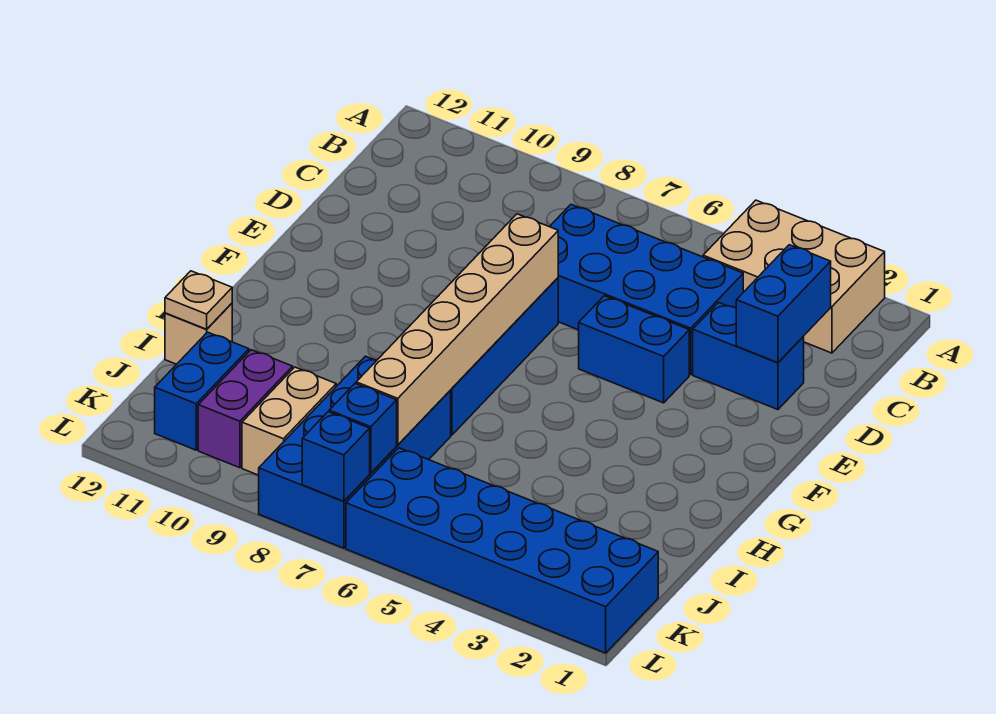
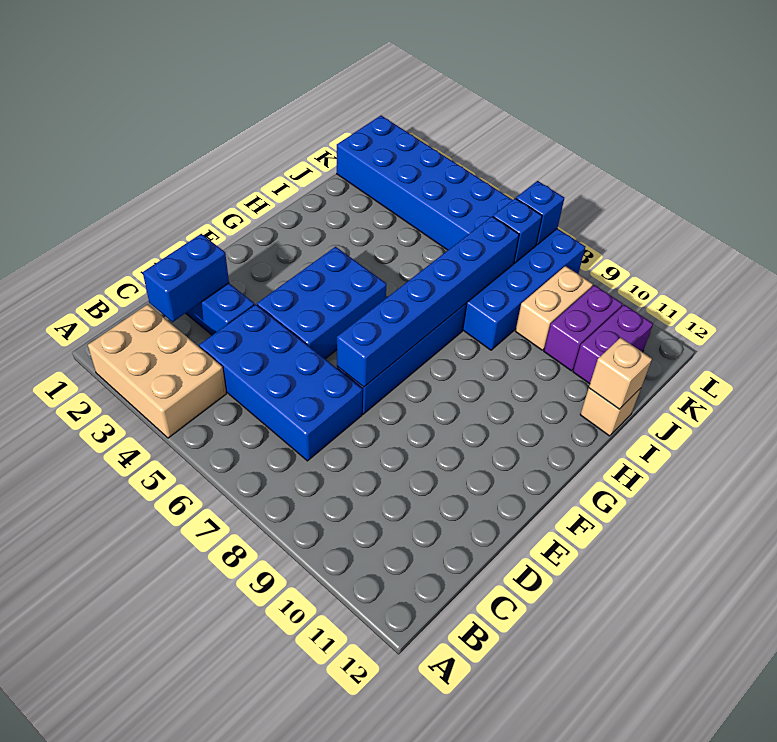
blue 1x2 brick [579,296,689,403] -> blue 2x3 brick [257,247,386,359]
tan 1x6 brick [356,214,558,445] -> blue 1x6 brick [337,216,519,387]
tan 1x1 plate [165,271,232,329] -> tan 1x1 brick [589,338,652,409]
blue 1x2 brick [155,332,249,450] -> purple 1x2 brick [573,305,653,384]

